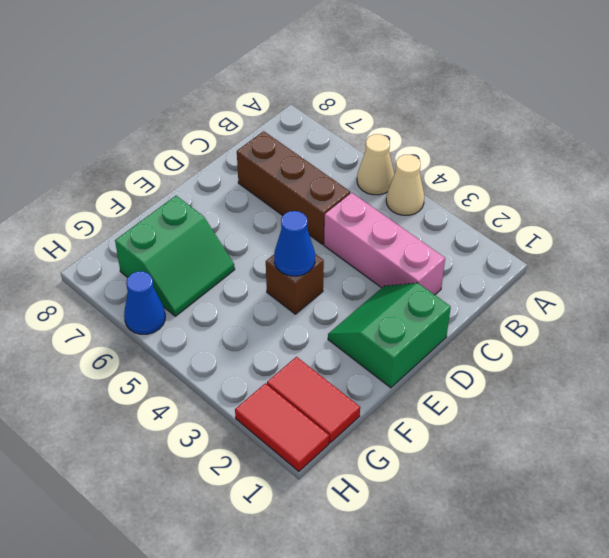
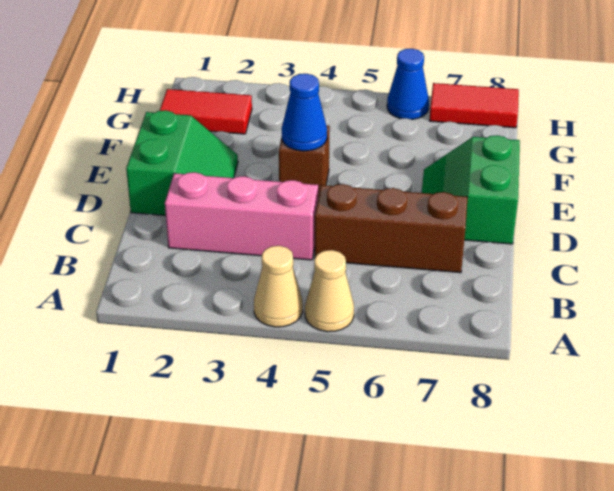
green 2x2 slope [115,196,235,316] -> green 2x2 slope moved to [422,135,520,244]
red 1x2 tile [235,383,329,471] -> red 1x2 tile moved to [430,83,519,128]

